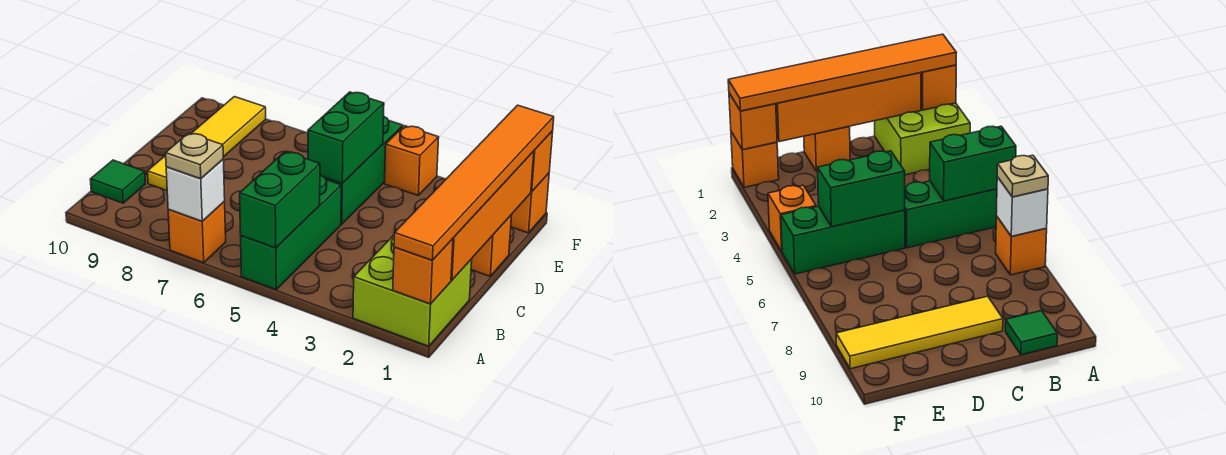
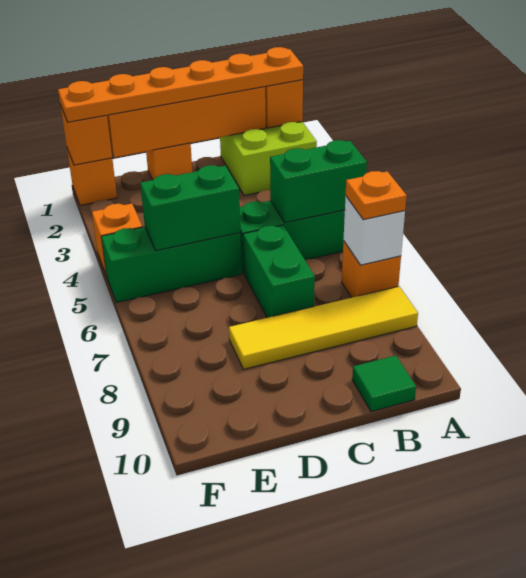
orange 1x6 tile [394,105,554,260] -> orange 1x6 plate [58,47,303,122]
tan 1x1 plate [166,133,223,179] -> orange 1x1 plate [346,171,407,220]
none -> green 1x2 brick [243,225,315,318]
yellow 1x4 tile [147,97,266,190] -> yellow 1x4 tile moved to [229,286,418,369]

